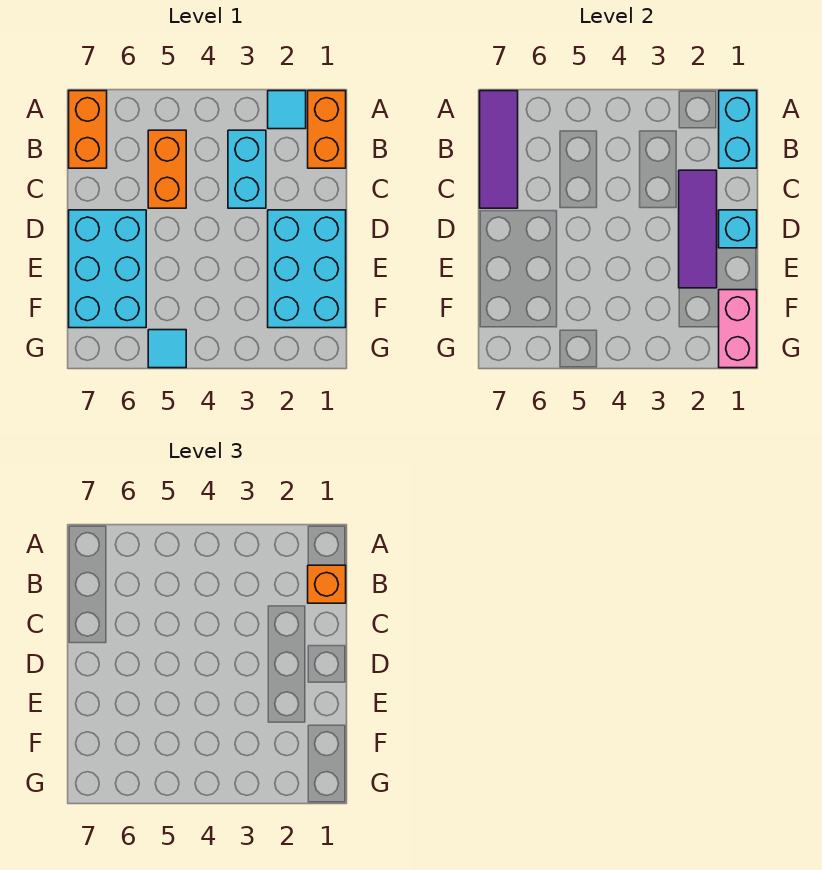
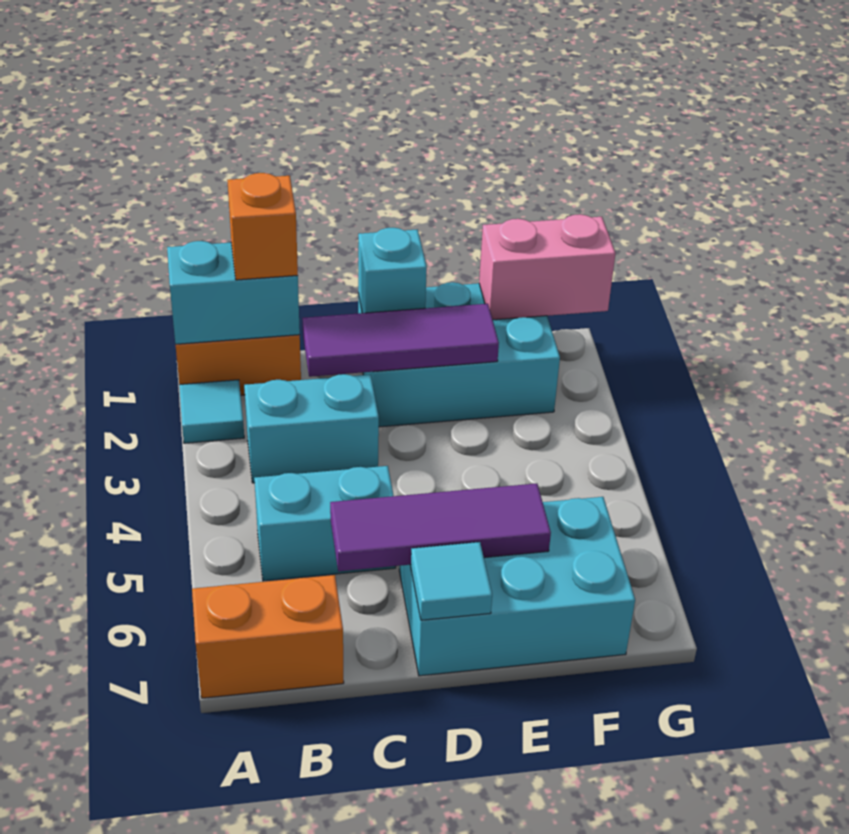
purple 1x3 tile [480,91,518,208] -> purple 1x3 tile moved to [330,483,551,571]
orange 1x2 brick [148,130,186,208] -> cyan 1x2 brick [254,466,396,581]
cyan 1x1 tile [148,330,186,368] -> cyan 1x1 tile moved to [411,542,492,620]

